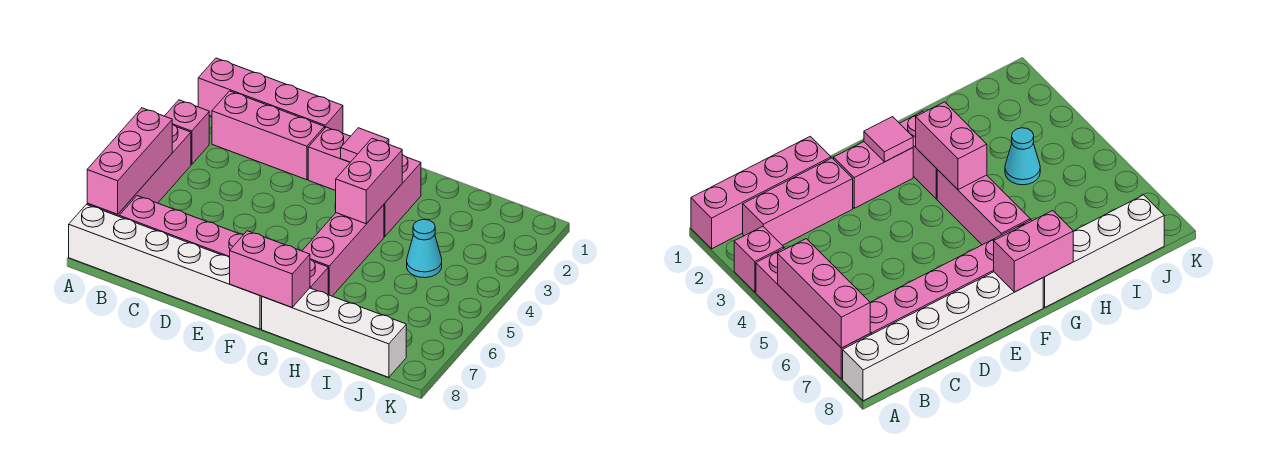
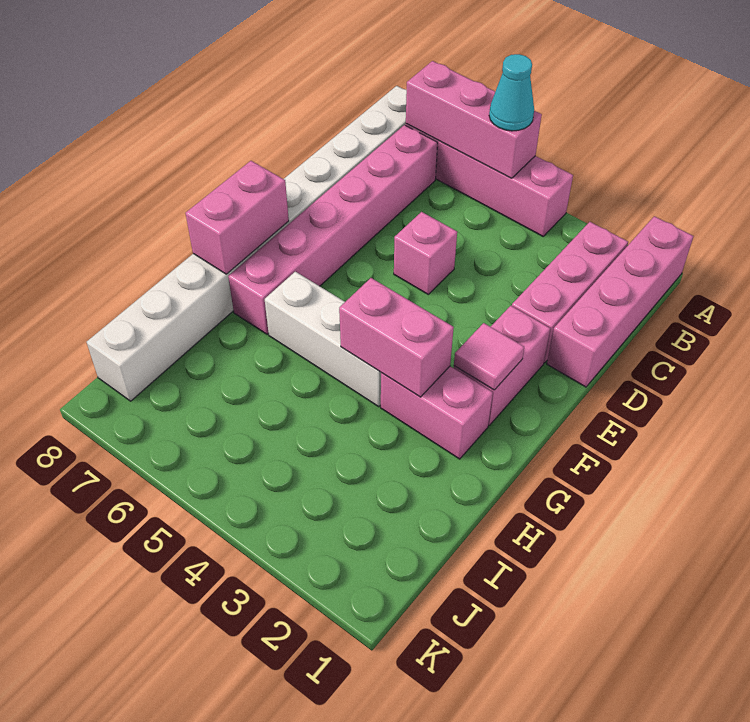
pink 1x1 brick [165,100,209,165] -> pink 1x1 brick moved to [394,212,457,294]
pink 1x3 brick [302,205,384,296] -> white 1x3 brick [265,272,381,407]
cyan 1x1 cone [407,219,442,278] -> cyan 1x1 cone moved to [489,54,534,131]

